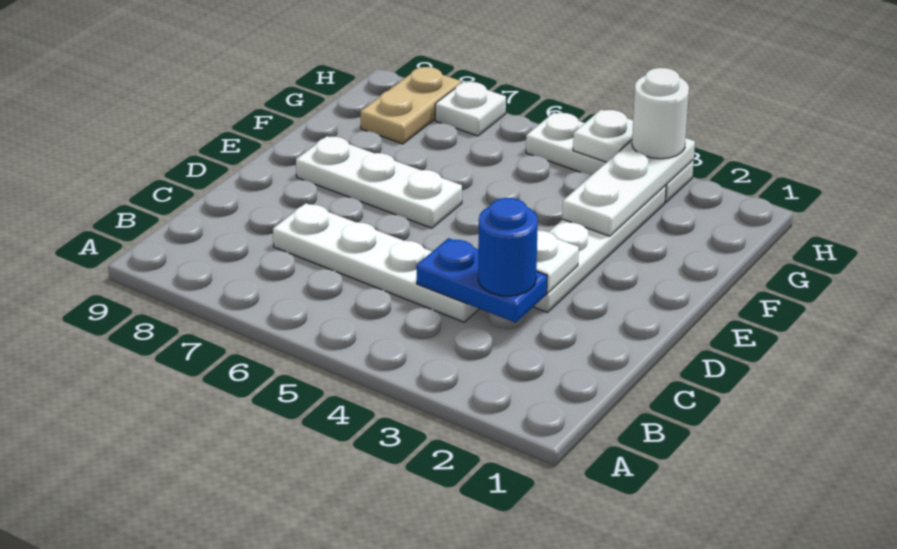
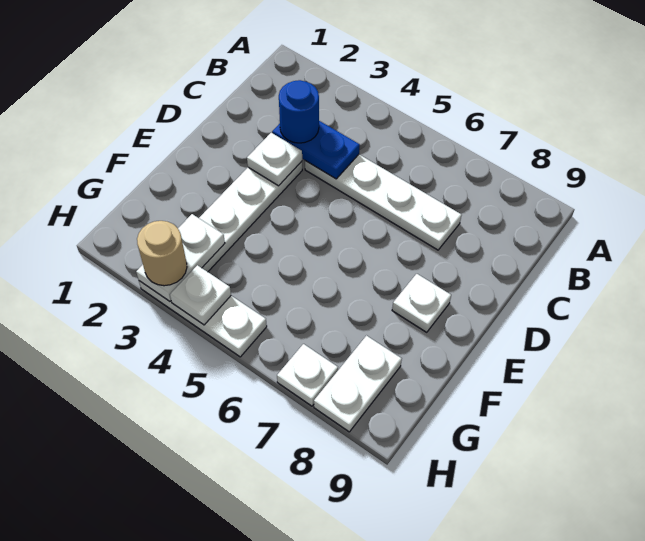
white 1x3 plate [296,136,462,228] -> white 1x1 plate [392,274,451,332]
white 1x3 plate [562,138,695,236] -> white 1x2 plate [136,214,225,301]
tan 1x2 plate [361,67,461,144] -> white 1x2 plate [314,336,402,432]
white 1x1 round brick [632,68,689,159] -> tan 1x1 round brick [137,221,187,286]

